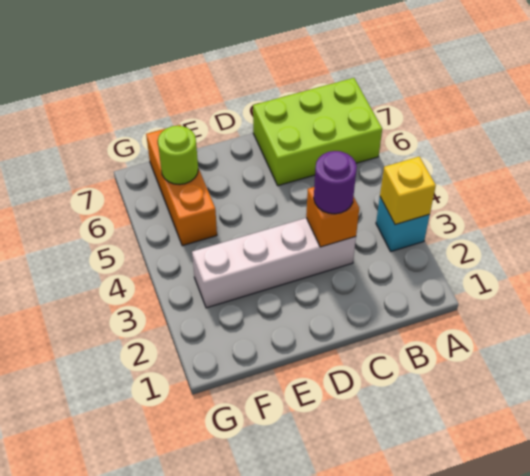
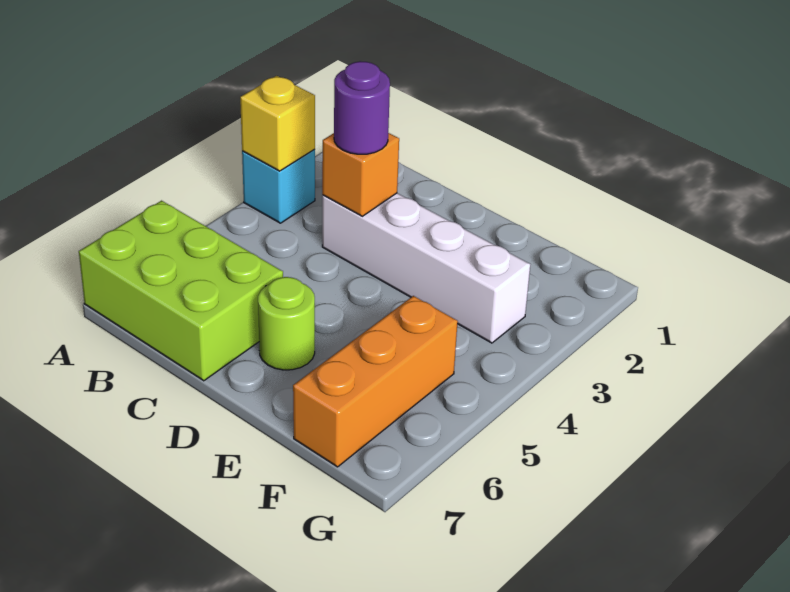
lime 1x1 round brick [158,126,198,185] -> lime 1x1 round brick moved to [258,277,315,370]

